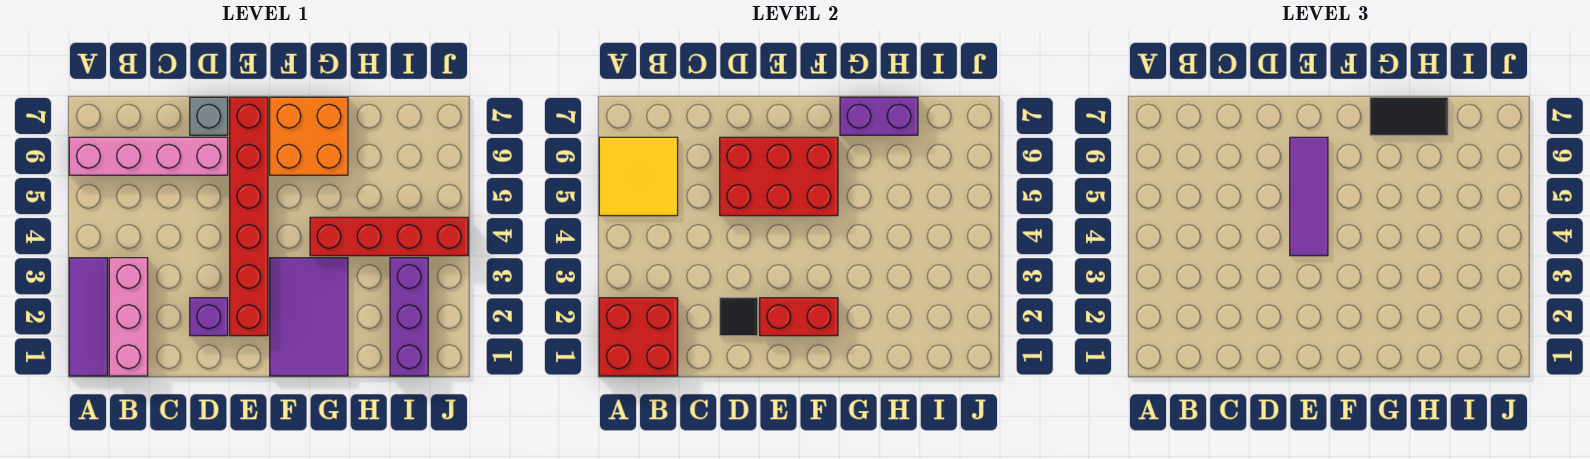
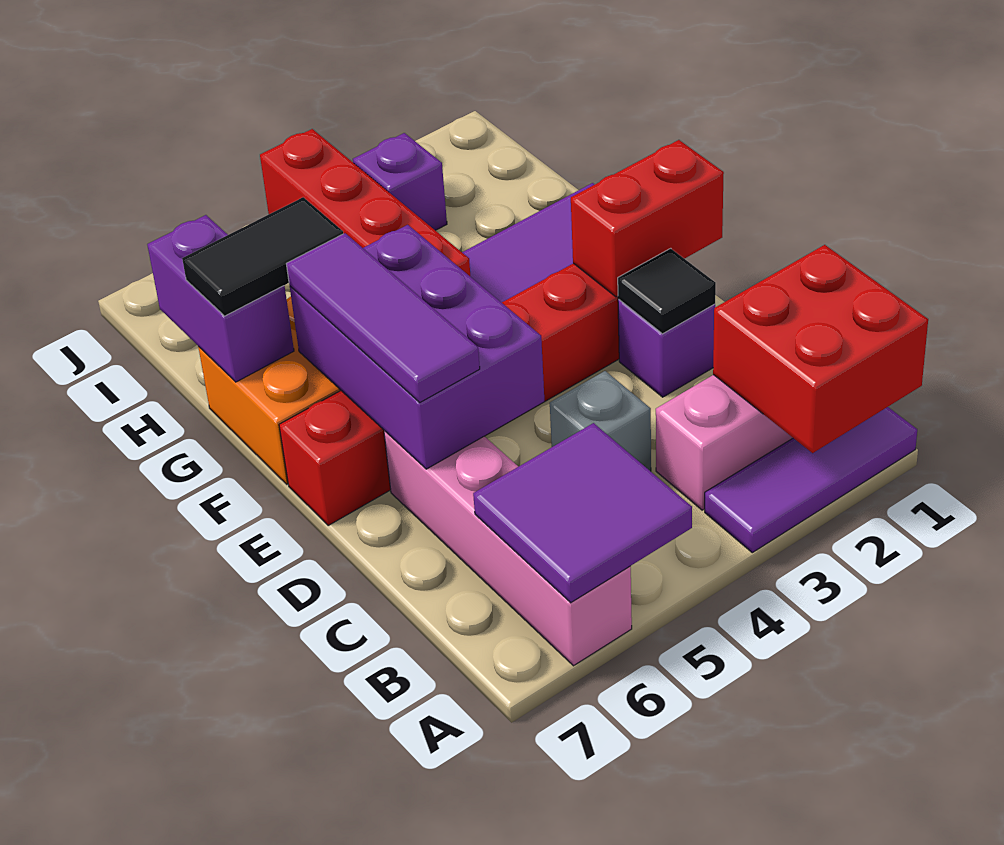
yellow 2x2 tile [599,137,678,216] -> purple 2x2 tile [473,423,692,603]
red 2x3 brick [720,137,838,216] -> purple 2x3 brick [290,225,544,469]
grey 1x1 brick [190,97,228,135] -> grey 1x1 brick moved to [550,371,651,471]
red 1x2 brick [760,298,838,336] -> red 1x2 brick turned to [571,140,724,297]
purple 1x3 tile [1290,137,1328,256] -> purple 1x3 tile turned to [286,233,480,402]
black 1x2 tile [1370,97,1448,135] -> black 1x2 tile turned to [182,197,343,316]
purple 1x3 brick [390,258,428,376] -> purple 1x1 brick [353,133,447,230]

